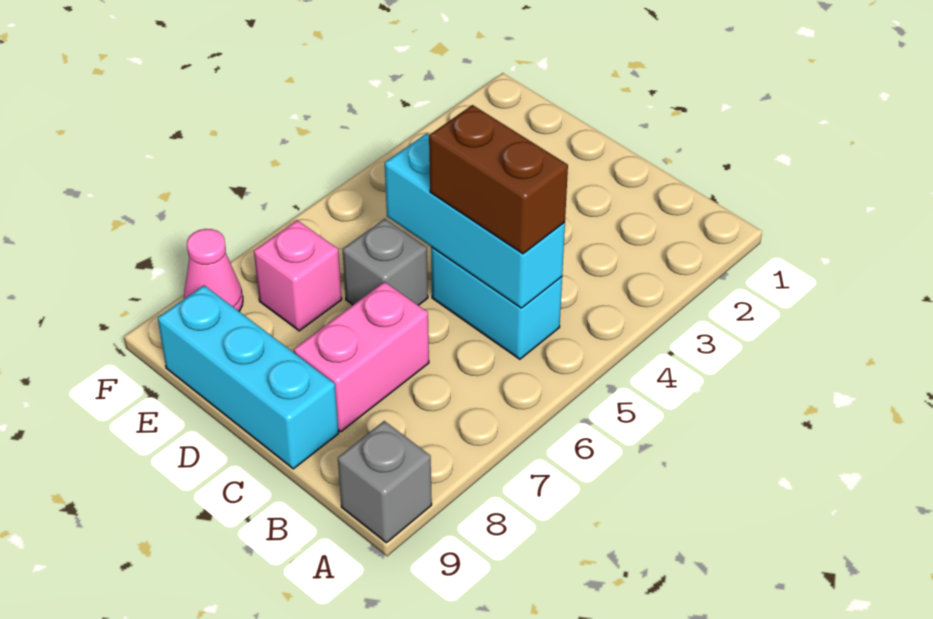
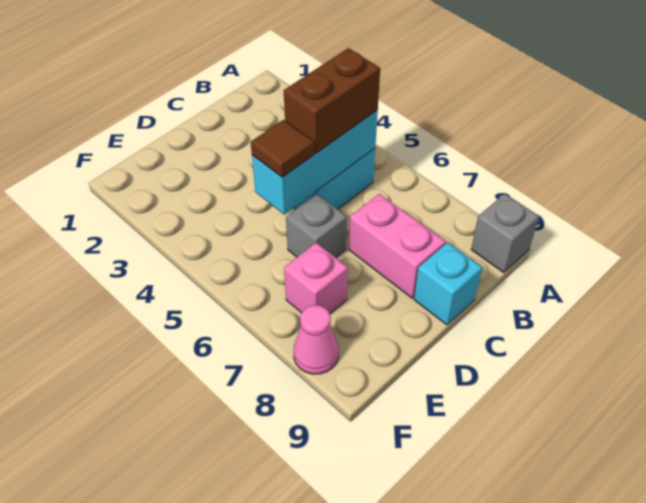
cyan 1x3 brick [158,286,339,469] -> cyan 1x1 brick [414,243,482,325]
none -> brown 1x1 tile [251,120,314,177]

